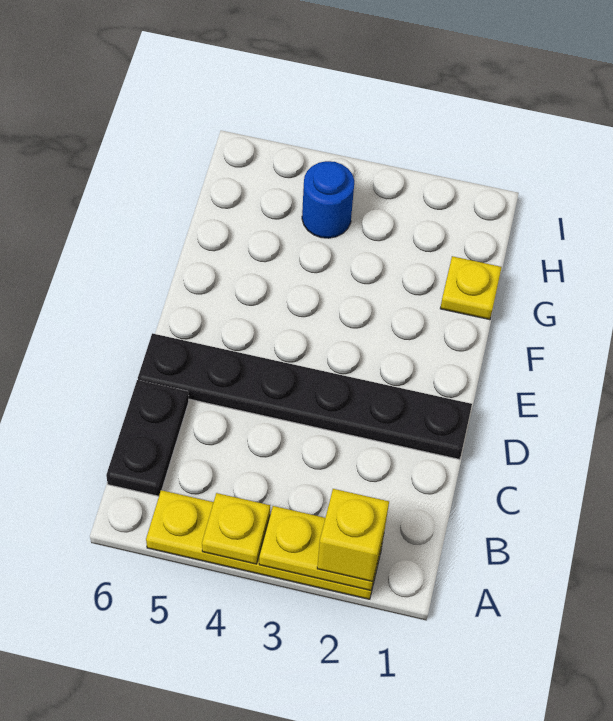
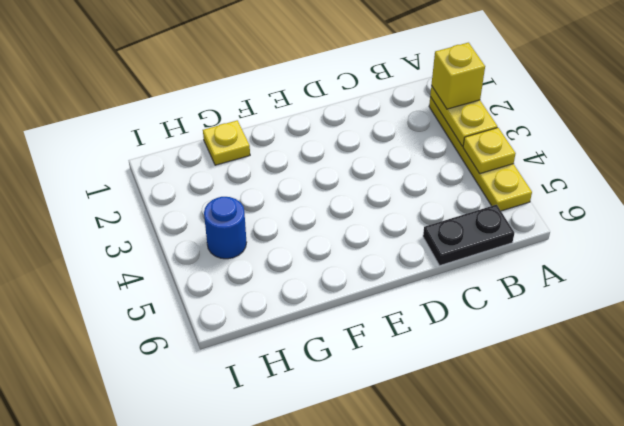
black 1x6 plate [138,333,472,459] -> none

